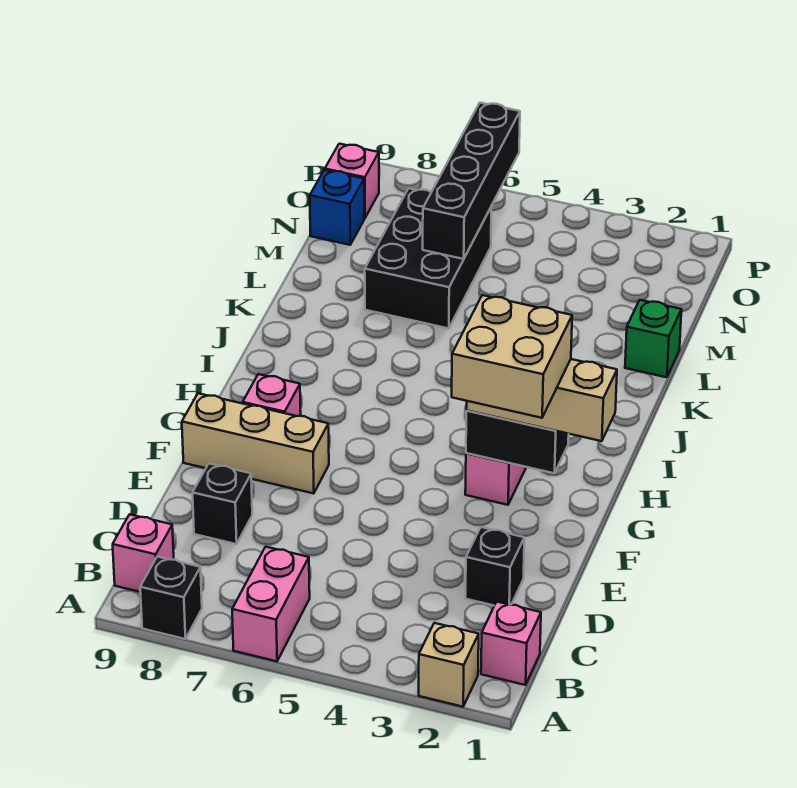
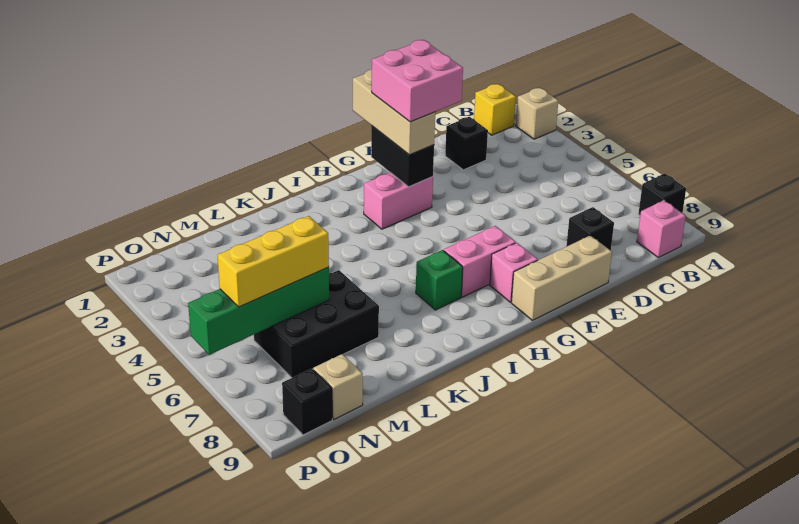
pink 1x2 brick [232,547,310,661] -> pink 1x2 brick moved to [444,226,516,297]
pink 1x1 brick [481,602,541,685] -> yellow 1x1 brick [474,84,516,135]
tan 2x2 brick [452,295,572,418] -> pink 2x2 brick [372,40,463,122]
tan 1x3 brick [182,393,329,493] -> tan 1x3 brick turned to [511,235,612,320]
green 1x1 brick [625,300,682,377] -> green 1x1 brick moved to [416,250,463,310]
black 1x4 brick [423,103,520,259] -> green 1x4 brick [188,267,329,355]
none -> yellow 1x3 brick [218,216,329,307]
blue 1x1 brick [310,170,364,245] -> tan 1x1 brick [313,354,363,419]
pink 1x1 brick [325,144,379,218] -> black 1x1 brick [282,369,332,435]

